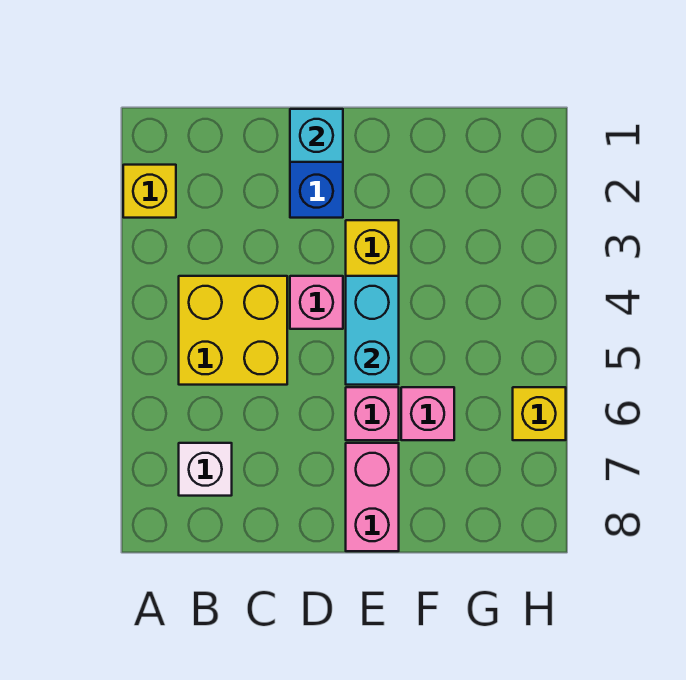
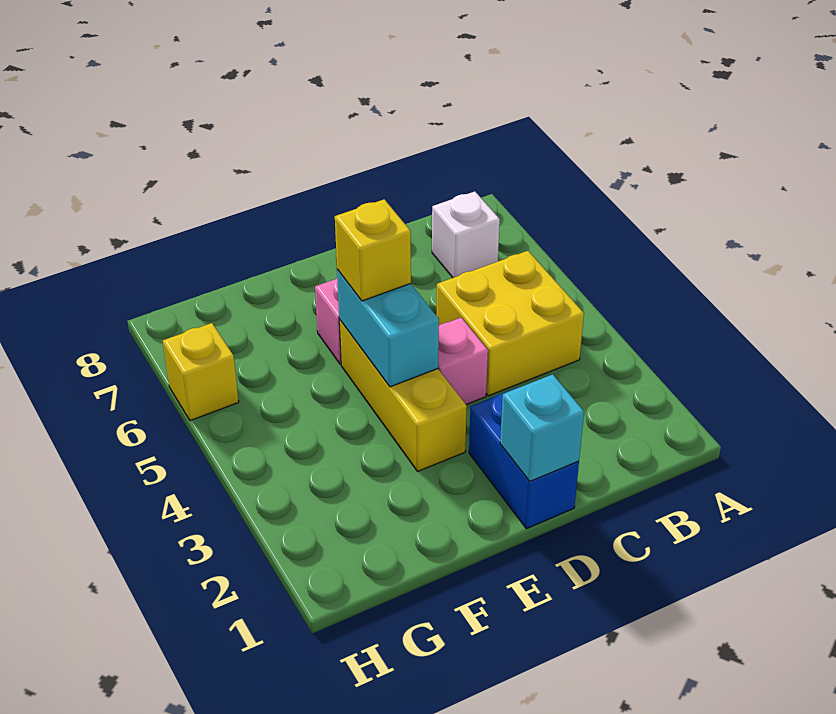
yellow 1x1 brick [123,165,176,218] -> yellow 1x1 brick moved to [335,199,411,301]
pink 1x2 brick [346,443,399,551] -> none
pink 1x1 brick [401,387,454,440] -> none

